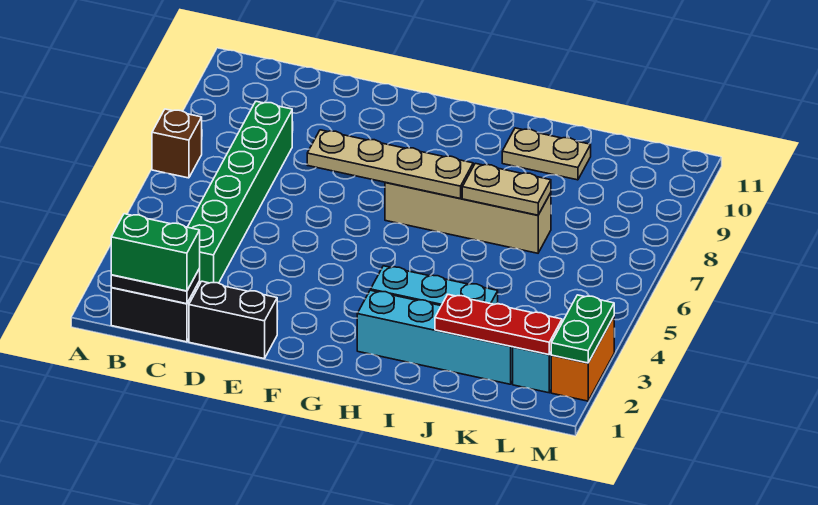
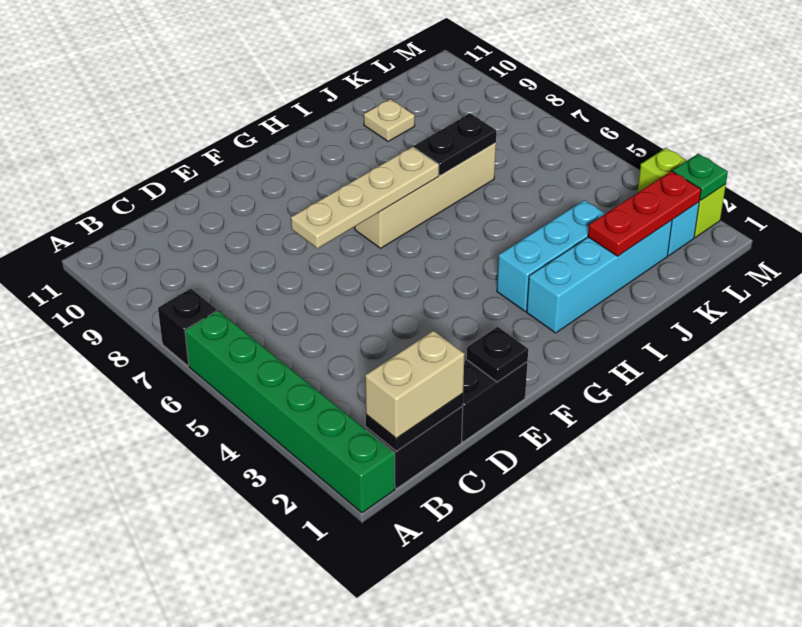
brown 1x1 brick [152,109,202,178] -> black 1x1 brick [158,289,217,366]
green 1x2 brick [111,214,200,291] -> tan 1x2 brick [365,331,465,438]
green 1x6 brick [188,101,292,283] -> green 1x6 brick moved to [185,311,395,513]
none -> black 1x1 plate [467,327,528,382]
tan 1x2 plate [462,163,551,215] -> black 1x2 plate [414,114,496,175]
tan 1x2 plate [502,128,591,180] -> tan 1x1 plate [364,99,415,141]
orange 1x2 brick [551,317,614,401] -> lime 1x2 brick [637,148,726,237]
green 1x2 plate [551,295,614,363] -> green 1x1 plate [673,154,728,200]

